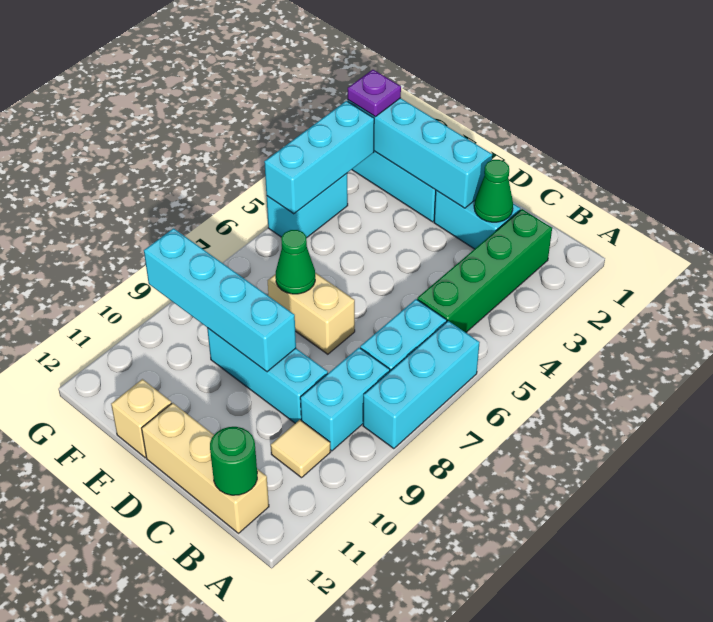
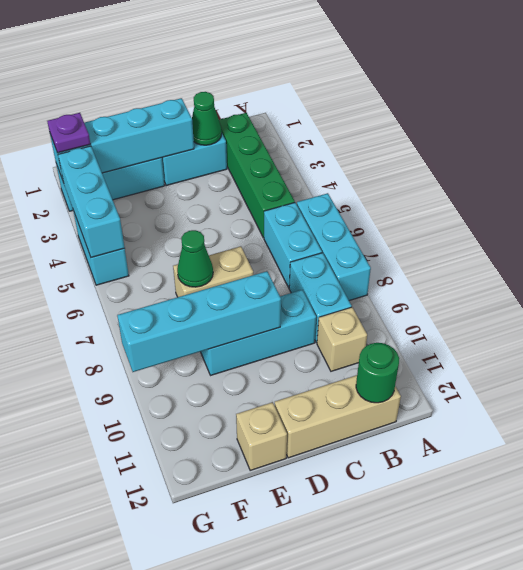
tan 1x1 tile [271,420,330,478] -> tan 1x1 brick [317,307,367,371]

